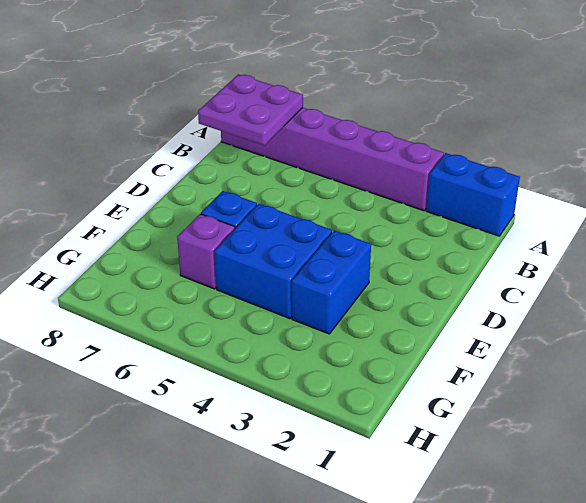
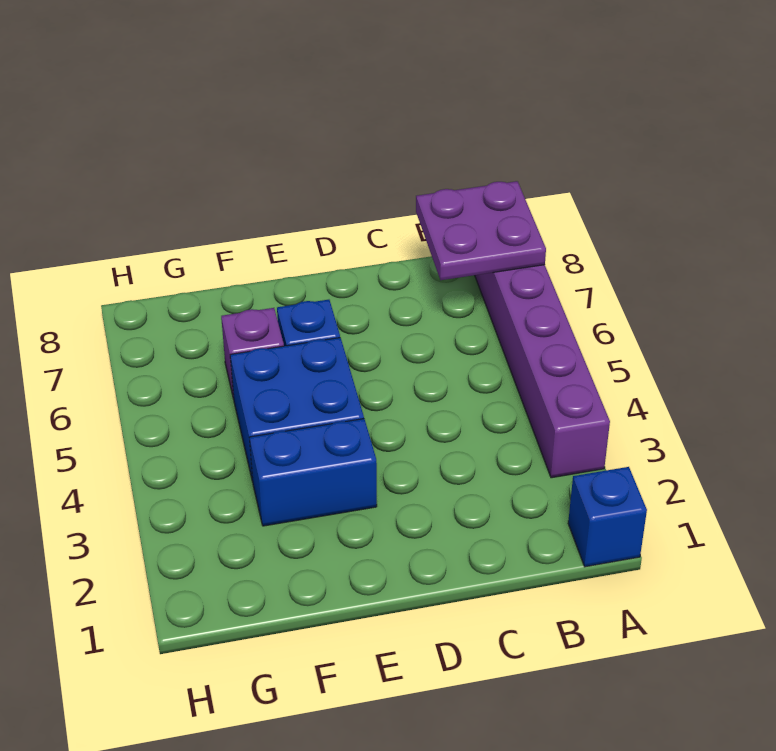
blue 1x2 brick [426,153,520,236] -> blue 1x1 brick [568,467,647,567]

